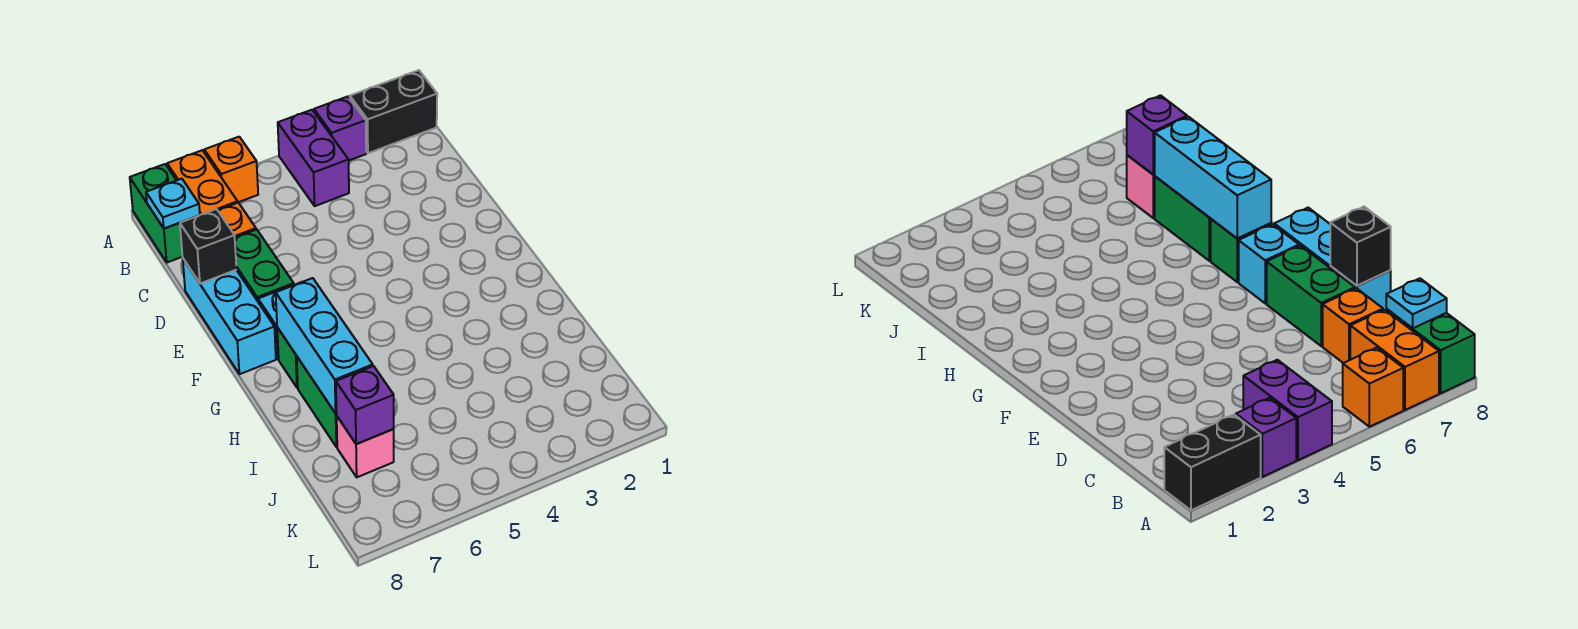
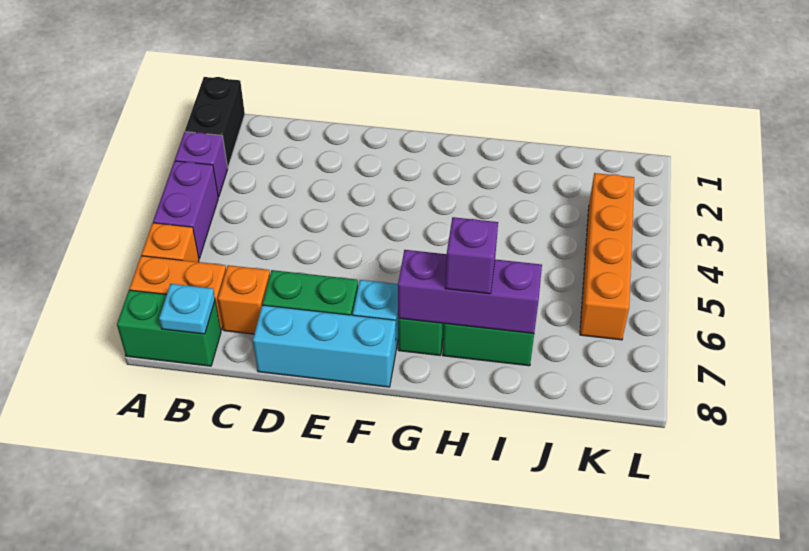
purple 1x2 brick [278,110,349,206] -> purple 1x2 brick turned to [153,161,218,258]
black 1x1 brick [180,209,237,284] -> none
cyan 1x3 brick [276,278,373,413] -> purple 1x3 brick [398,250,542,334]
pink 1x1 brick [337,417,394,477] -> none
purple 1x1 brick [336,366,394,444] -> purple 1x1 brick moved to [445,217,498,294]
none -> orange 1x4 brick [580,173,634,340]

